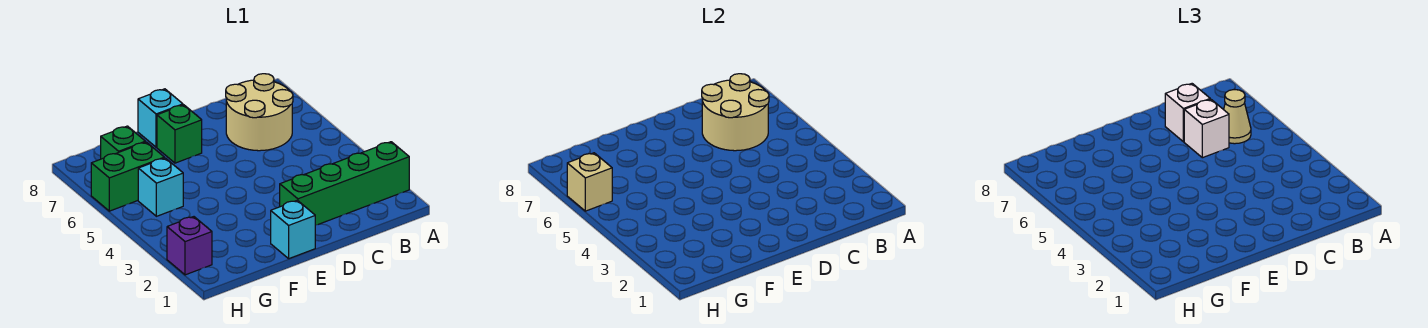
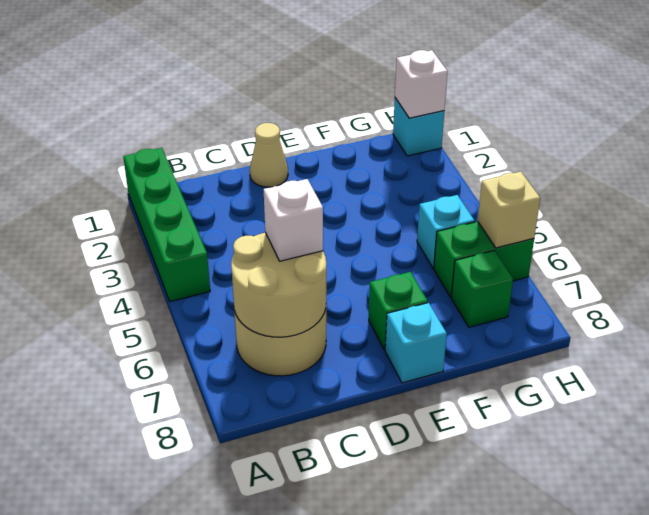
green 1x4 brick [280,142,409,225] -> green 1x4 brick turned to [123,148,210,301]
tan 1x1 cone [1223,90,1251,144] -> tan 1x1 cone moved to [250,123,288,187]
white 1x1 brick [1165,84,1210,142] -> white 1x1 brick moved to [395,50,448,118]
cyan 1x1 brick [271,200,315,259] -> cyan 1x1 brick moved to [393,98,444,156]
purple 1x1 brick [167,217,212,275] -> none

